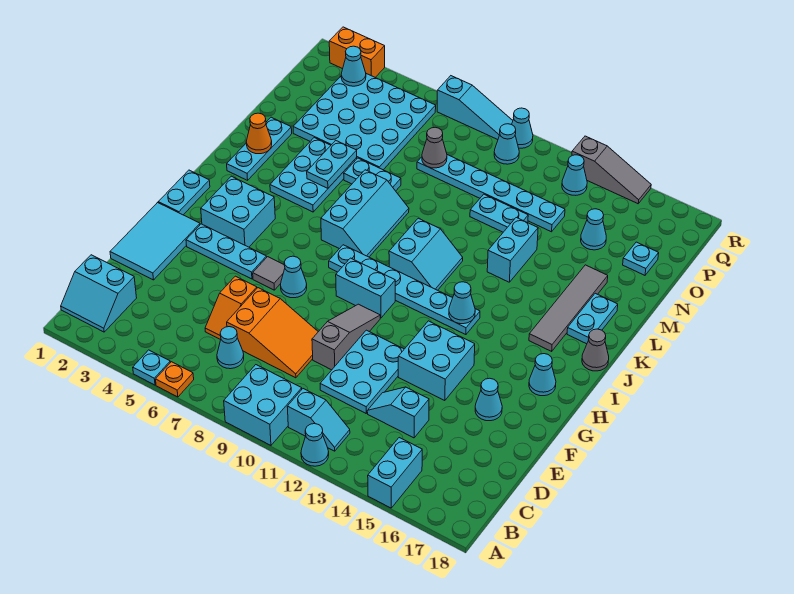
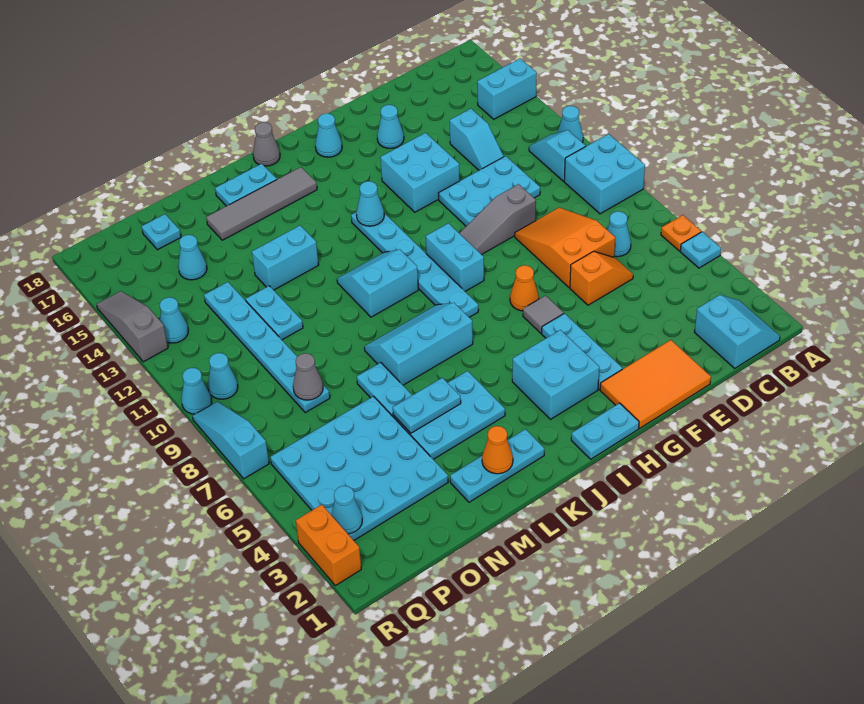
cyan 2x3 tile [110,203,200,280] -> orange 2x3 tile [600,340,711,428]
cyan 1x1 cone [281,256,307,298] -> orange 1x1 cone [510,265,539,311]

